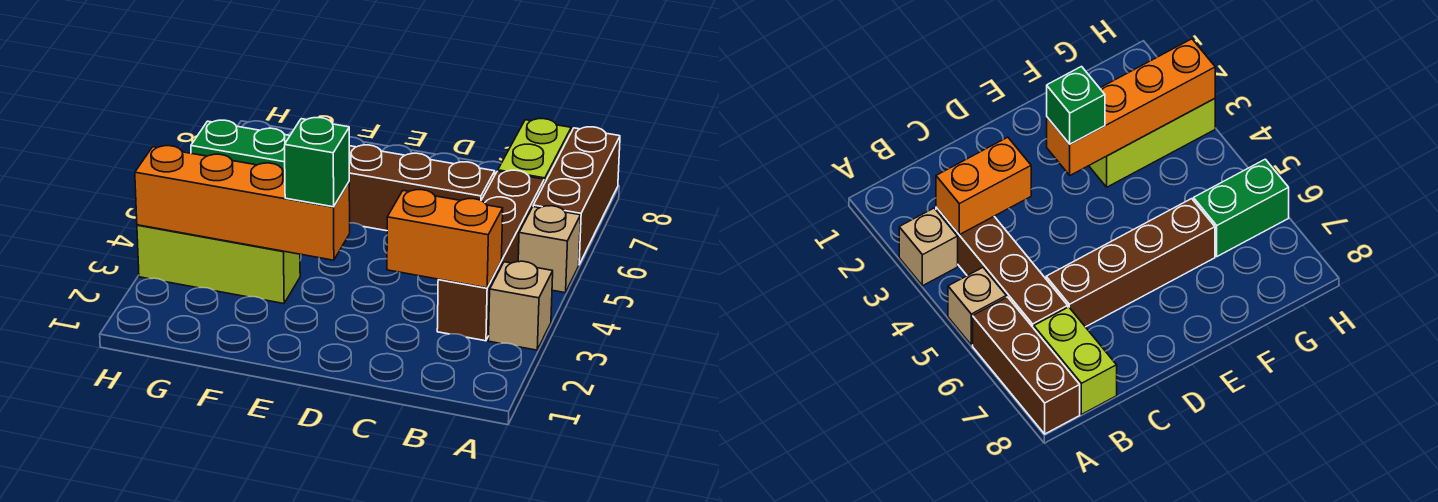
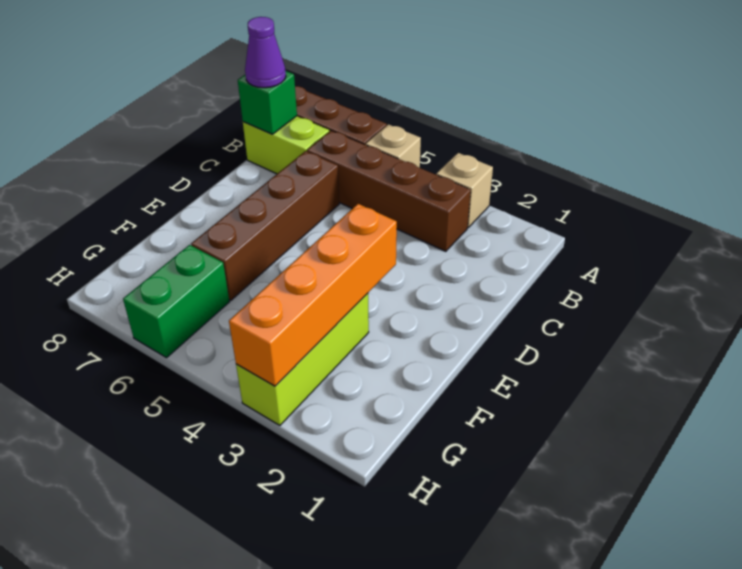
orange 1x2 brick [387,190,503,288] -> none
none -> purple 1x1 cone [245,17,286,88]
green 1x1 brick [285,118,349,207] -> green 1x1 brick moved to [238,71,297,134]

